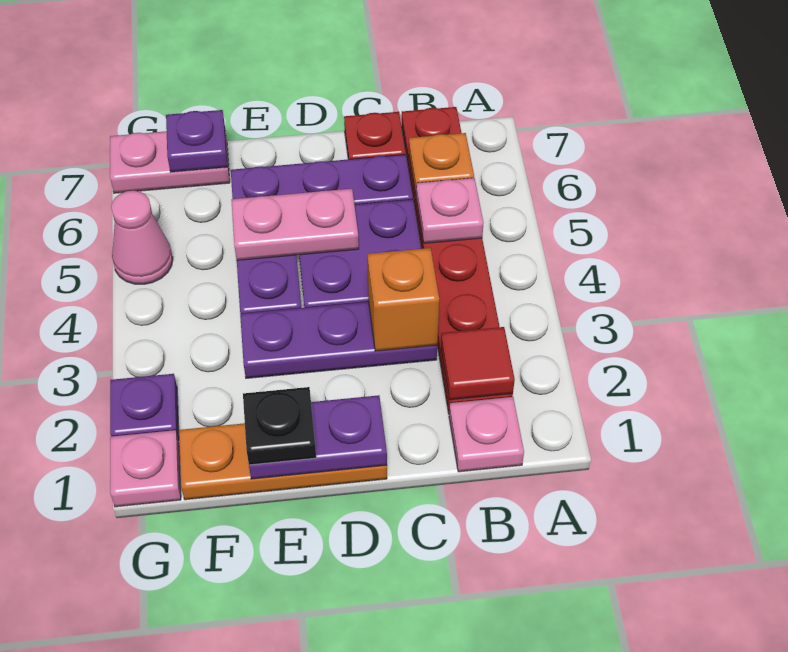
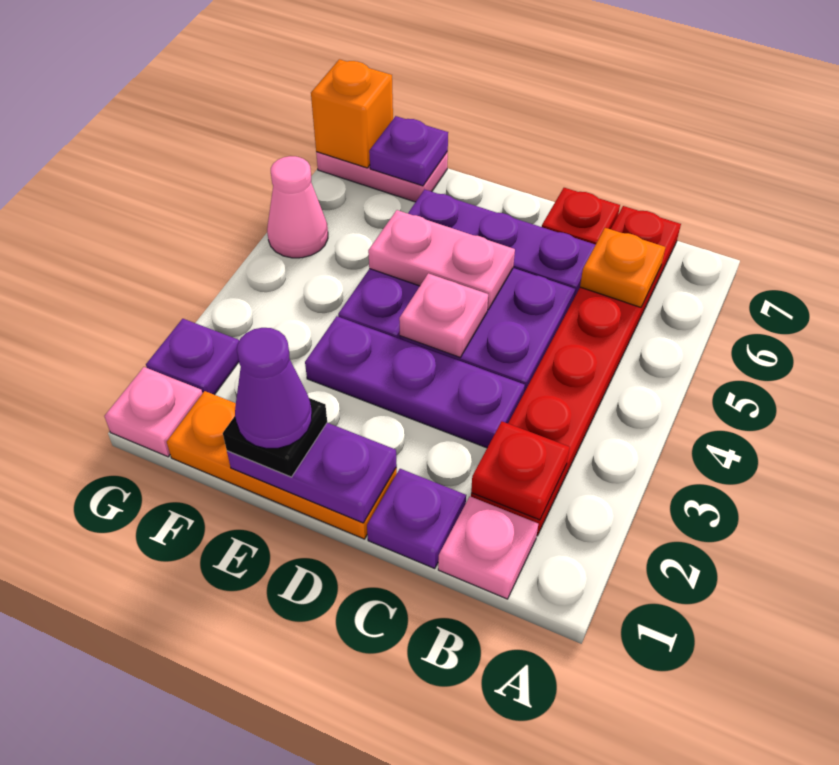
red 1x1 tile [441,327,515,400] -> red 1x1 plate [471,422,570,520]
pink 1x1 plate [416,178,483,243] -> pink 1x1 plate moved to [399,273,488,357]
none -> purple 1x1 plate [367,469,466,568]
orange 1x1 brick [367,248,439,351] -> orange 1x1 brick moved to [311,59,393,168]
none -> purple 1x1 cone [235,328,312,448]

